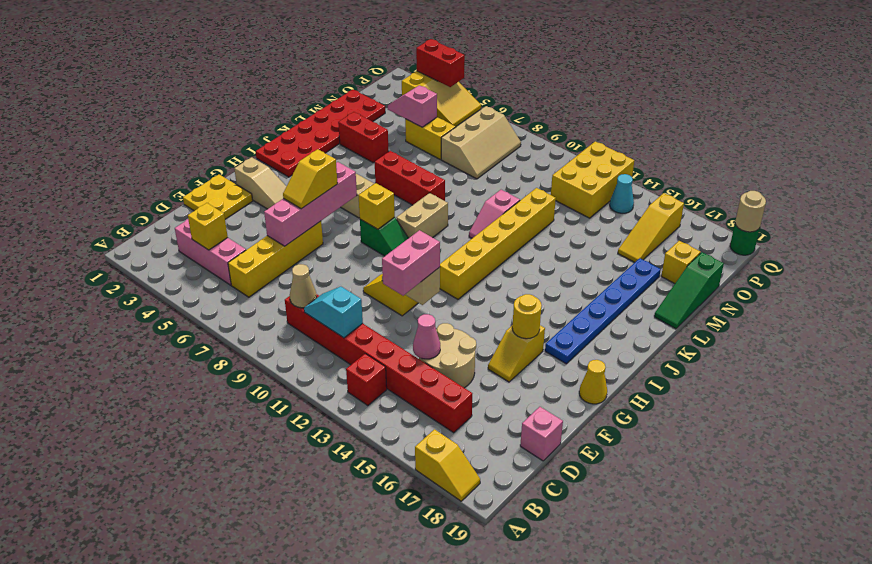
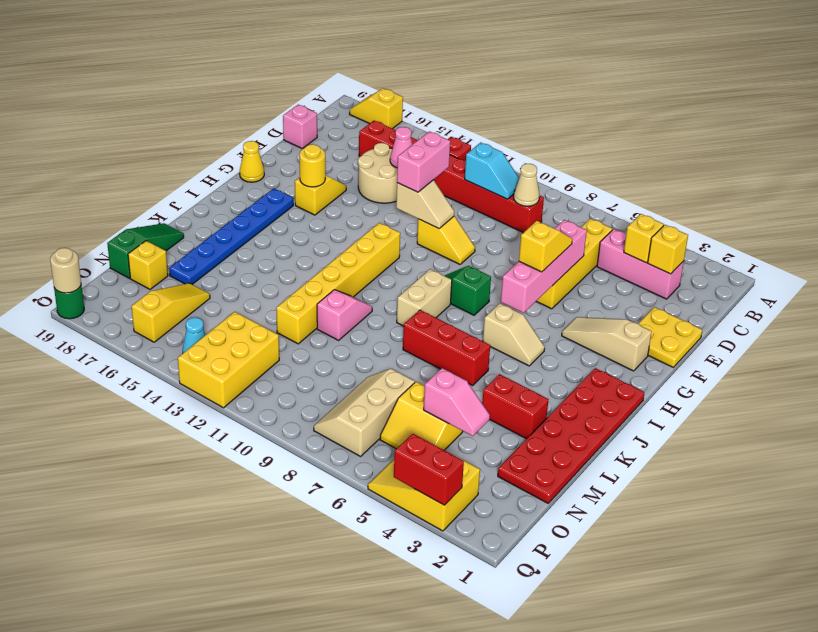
yellow 1x1 brick [358,183,395,229] -> yellow 1x1 brick moved to [648,225,688,274]

